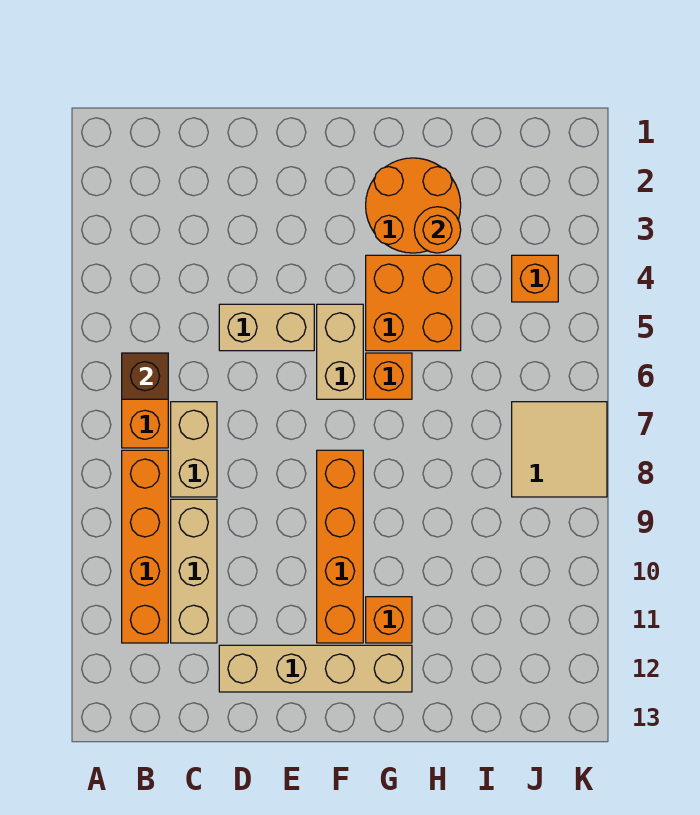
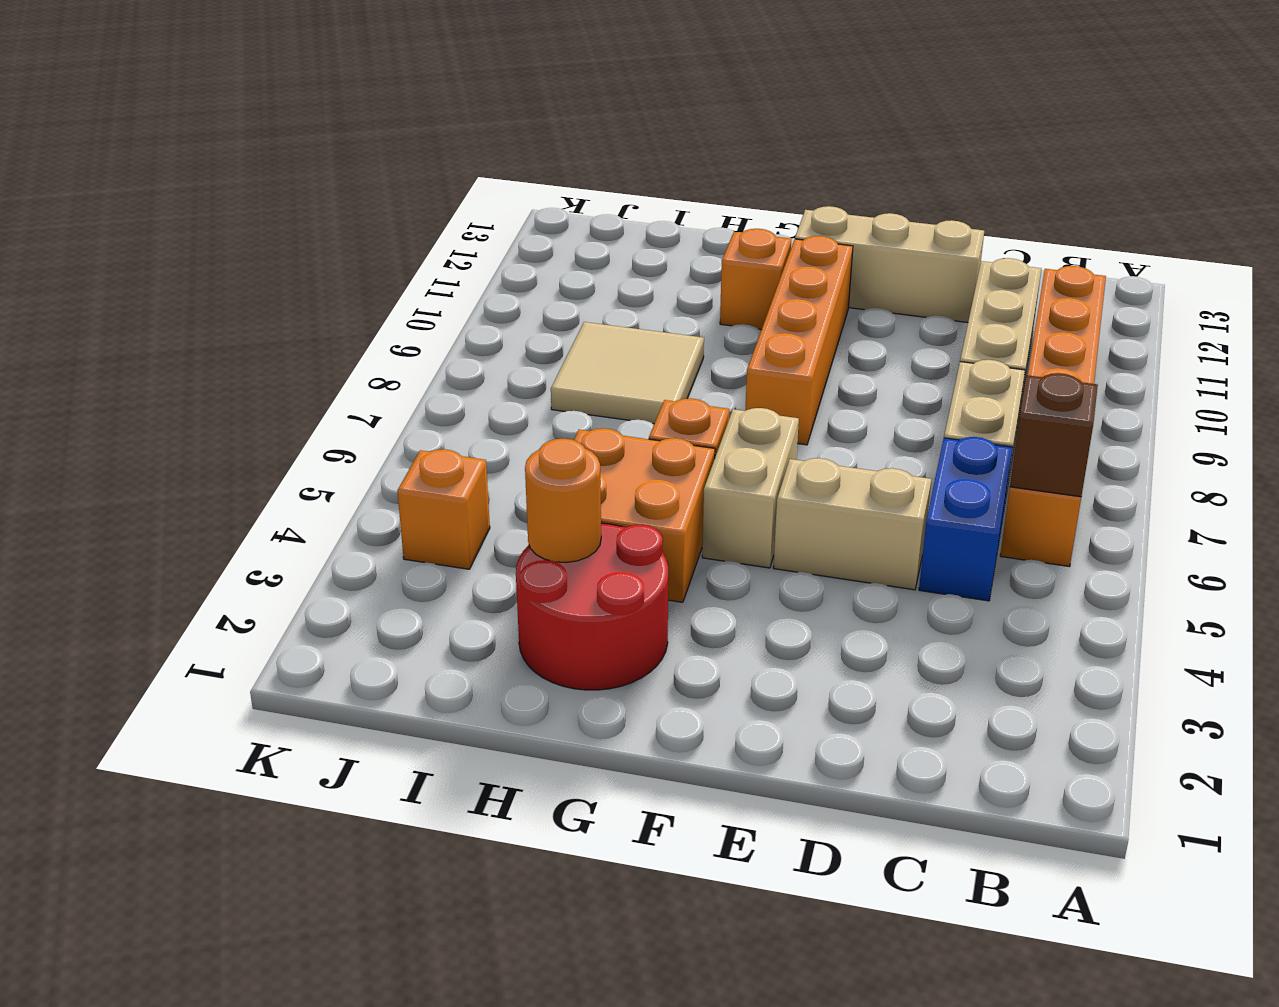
none -> blue 1x2 brick [919,437,1013,601]
tan 1x4 brick [219,645,412,692] -> tan 1x3 brick [795,206,984,323]
orange 2x2 round brick [366,158,461,253] -> red 2x2 round brick [516,523,668,690]
tan 2x2 tile [512,402,607,497] -> tan 2x2 tile moved to [551,322,704,424]

